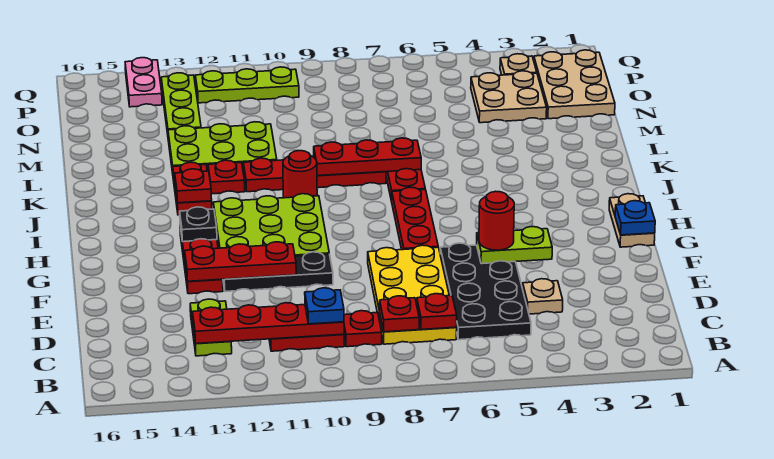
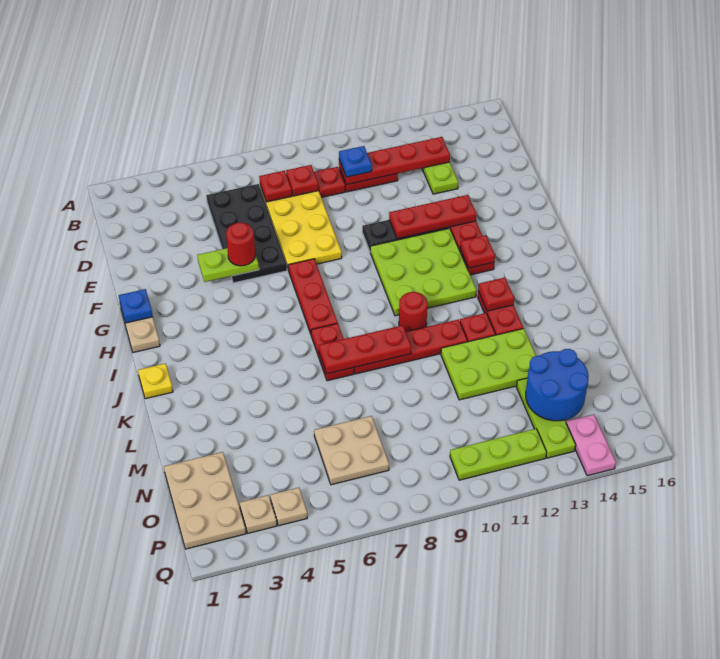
tan 1x1 plate [523,279,563,314] -> tan 1x1 plate moved to [270,488,307,526]
black 1x1 plate [180,207,217,242] -> red 1x1 plate [460,235,495,268]
none -> yellow 1x1 plate [138,363,173,399]
tan 2x2 plate [471,71,547,123] -> tan 2x2 plate moved to [314,416,389,485]
none -> blue 2x2 round brick [526,349,589,421]

